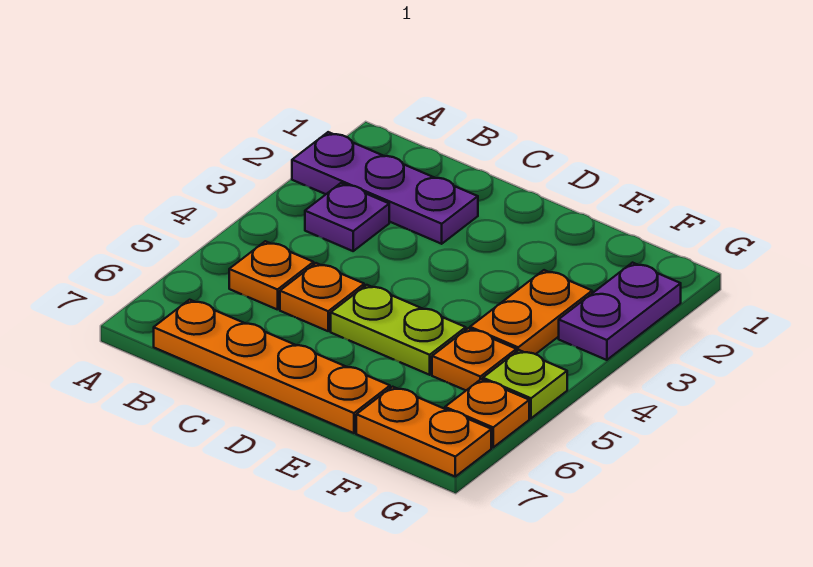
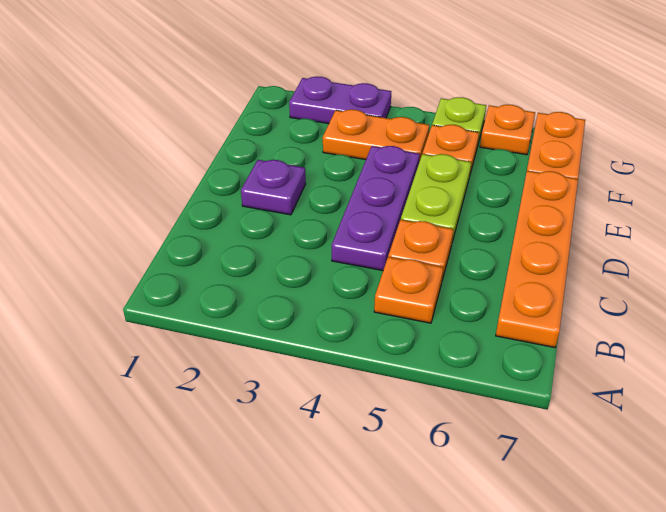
purple 1x3 plate [292,132,478,244] -> purple 1x3 plate moved to [332,146,420,271]
purple 1x1 plate [305,183,389,251] -> purple 1x1 plate moved to [241,160,306,215]

